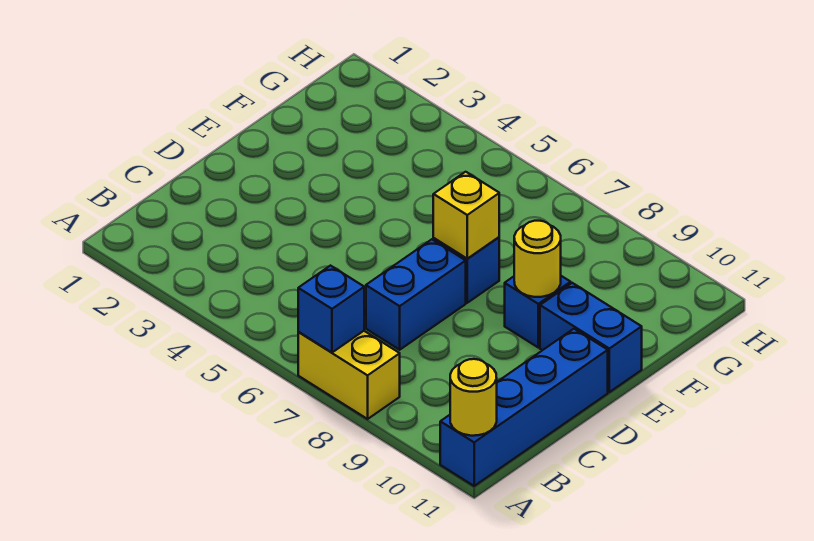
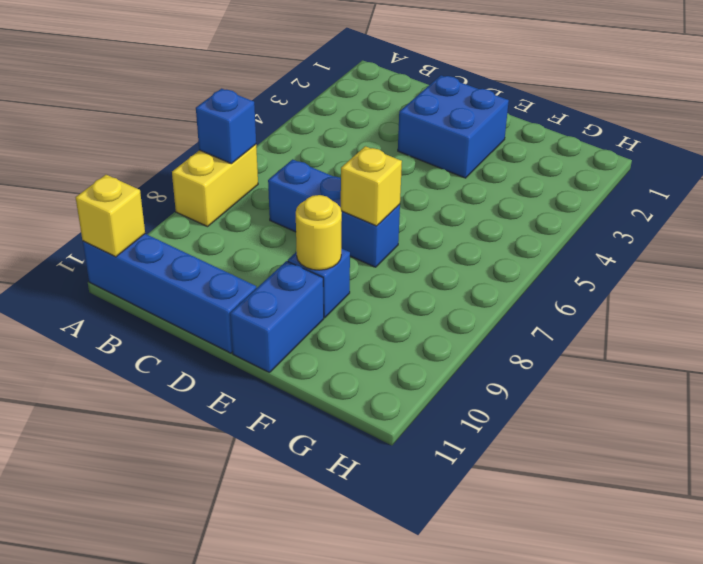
yellow 1x1 round brick [450,359,497,436] -> yellow 1x1 brick [75,175,145,257]
none -> blue 2x2 brick [398,75,509,178]

